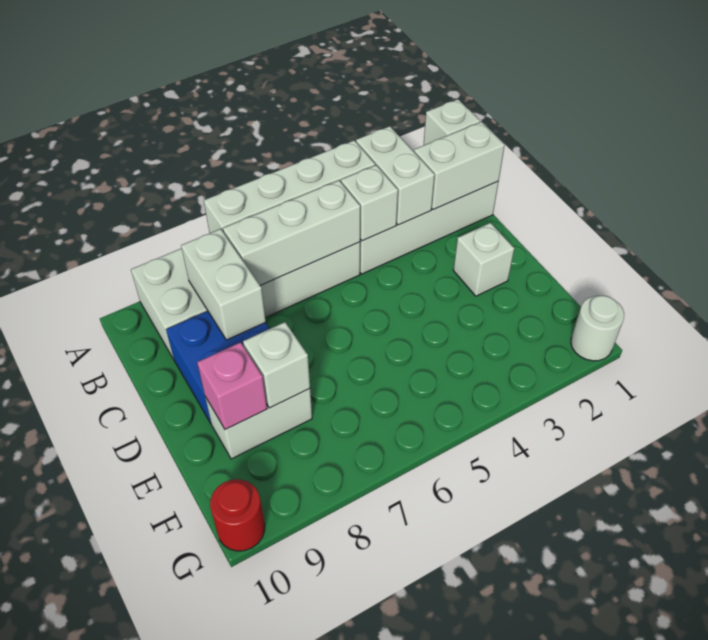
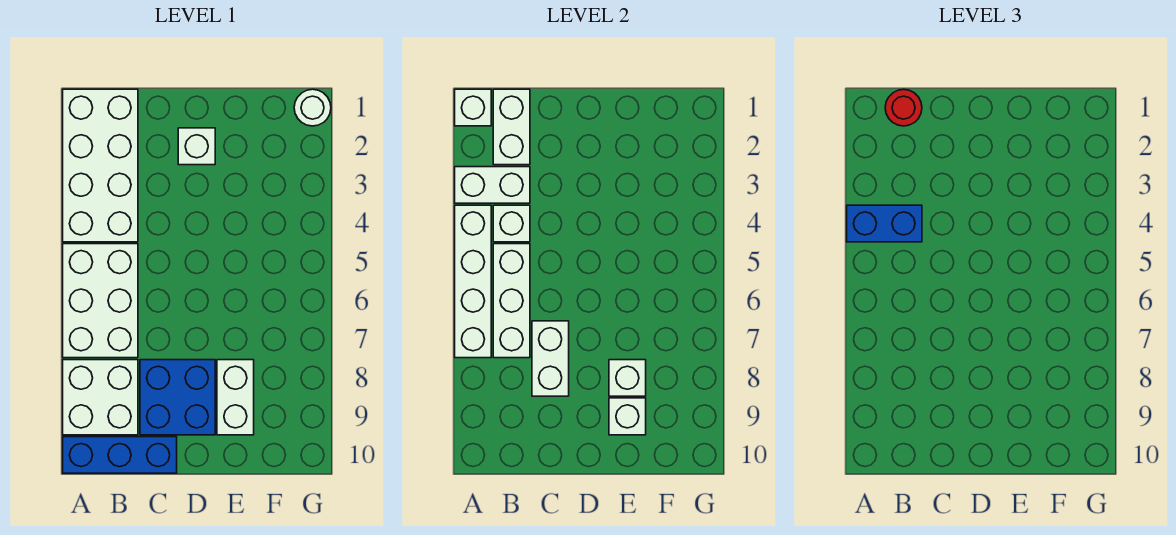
none -> blue 1x2 brick [847,205,922,242]
none -> blue 1x3 brick [63,437,177,473]
white 1x2 brick [181,229,266,340] -> white 1x2 brick turned to [532,321,569,396]
pink 1x1 brick [197,342,267,430] -> white 1x1 brick [609,398,646,435]
red 1x1 round brick [210,479,265,551] -> red 1x1 round brick moved to [885,89,922,126]

